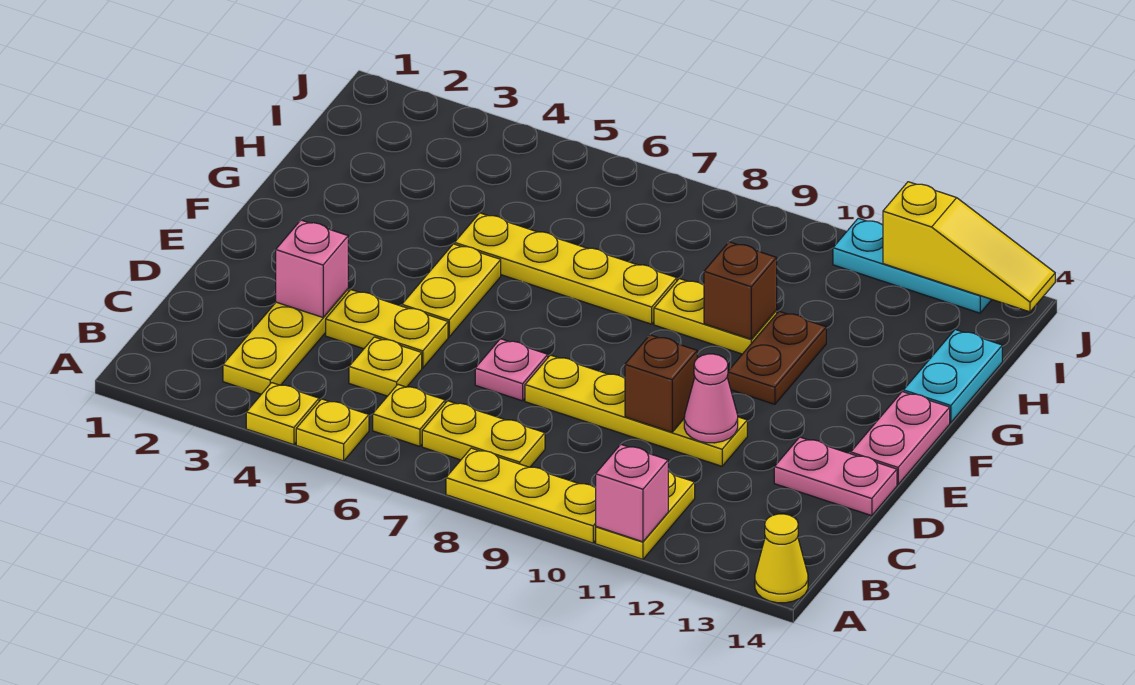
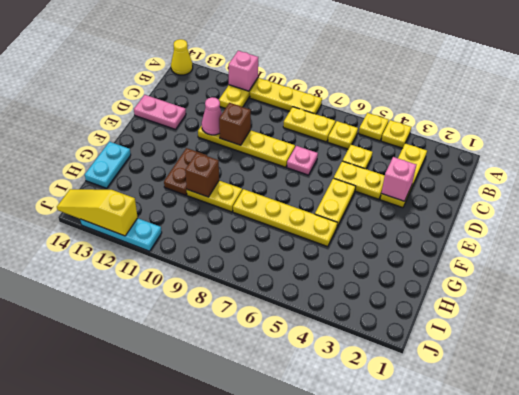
pink 1x2 plate [851,392,950,485] -> none

